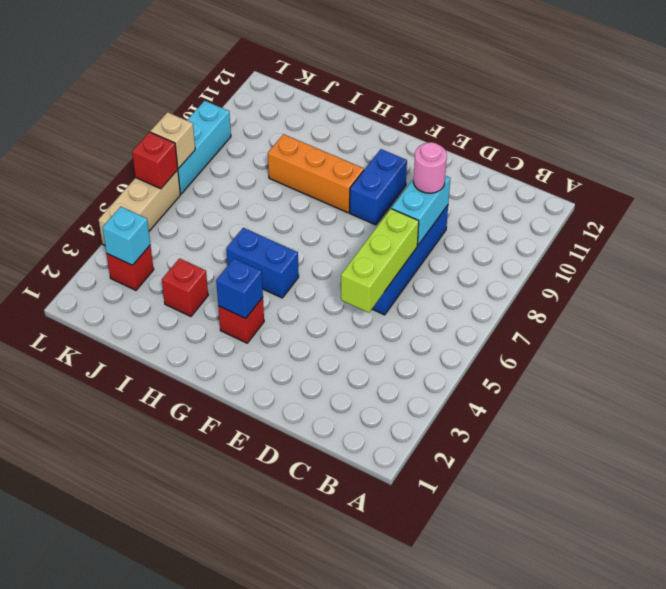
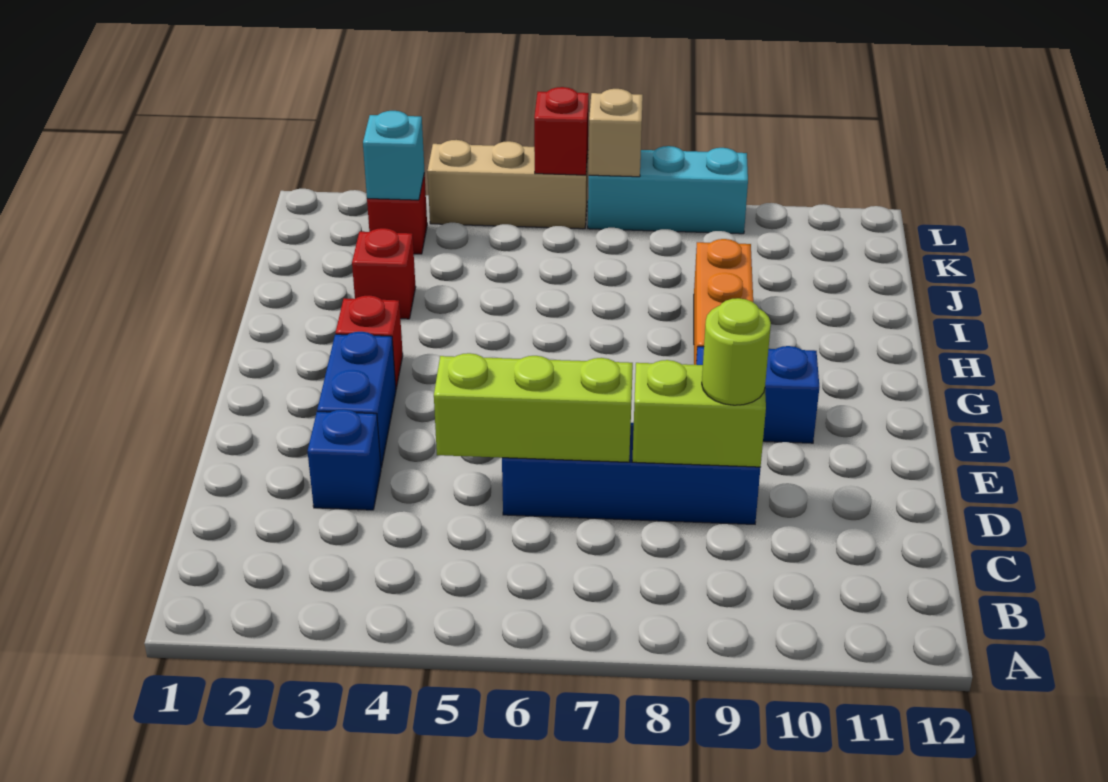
cyan 1x2 brick [392,176,450,245] -> lime 1x2 brick [632,360,766,467]
pink 1x1 round brick [414,142,447,193] -> lime 1x1 round brick [702,298,771,405]
blue 1x1 brick [216,258,263,318] -> blue 1x1 brick moved to [308,409,381,510]
blue 1x2 brick [226,228,299,298] -> blue 1x2 brick moved to [317,332,396,468]

